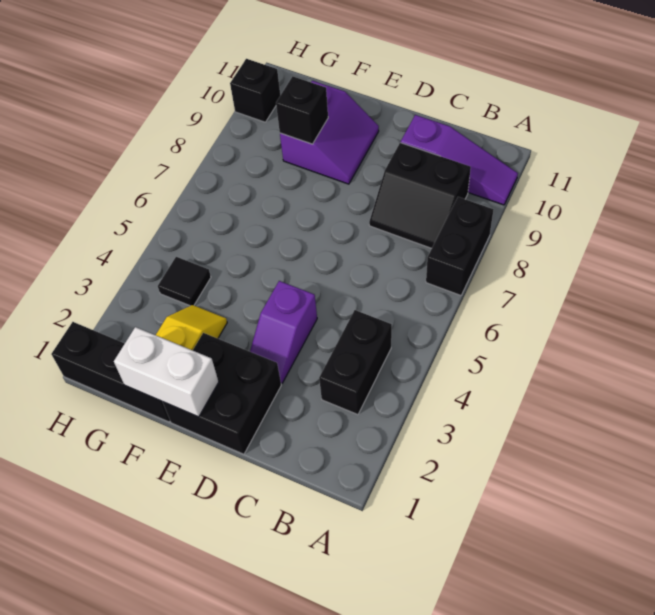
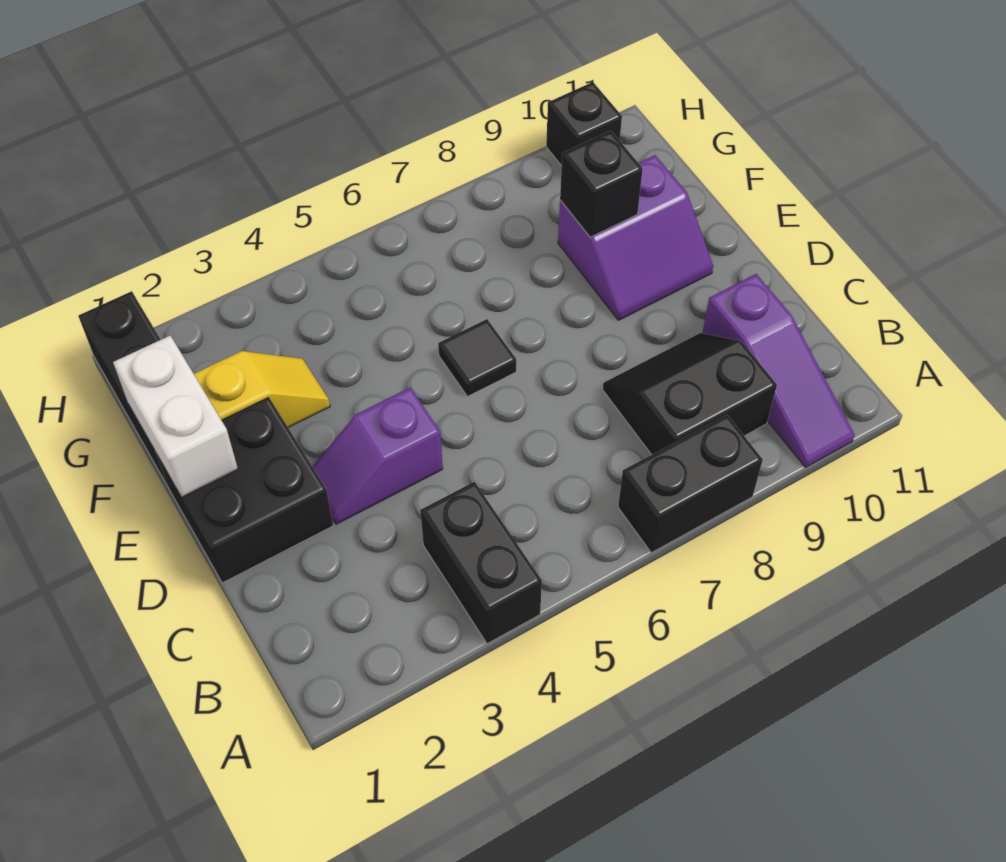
black 1x2 brick [319,310,392,415] -> black 1x2 brick turned to [420,482,542,644]
black 2x2 slope [369,143,471,248] -> black 2x2 slope turned to [603,333,777,455]
black 1x1 tile [158,257,211,306] -> black 1x1 tile moved to [438,319,516,396]

